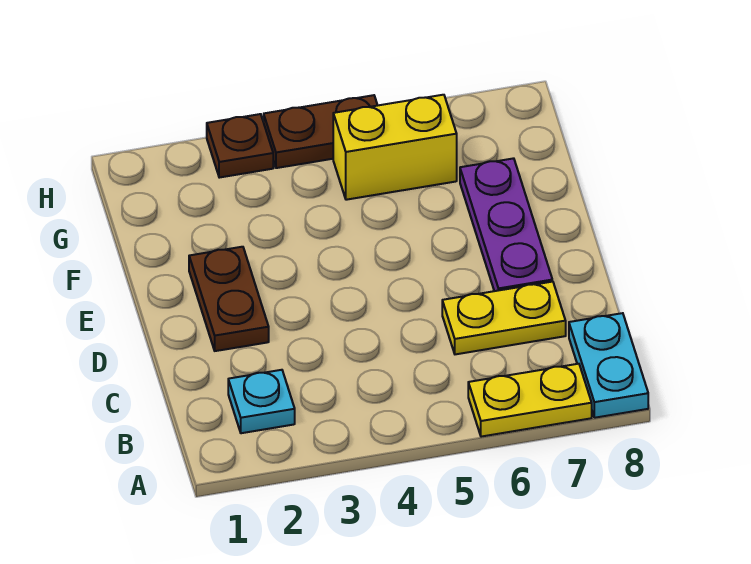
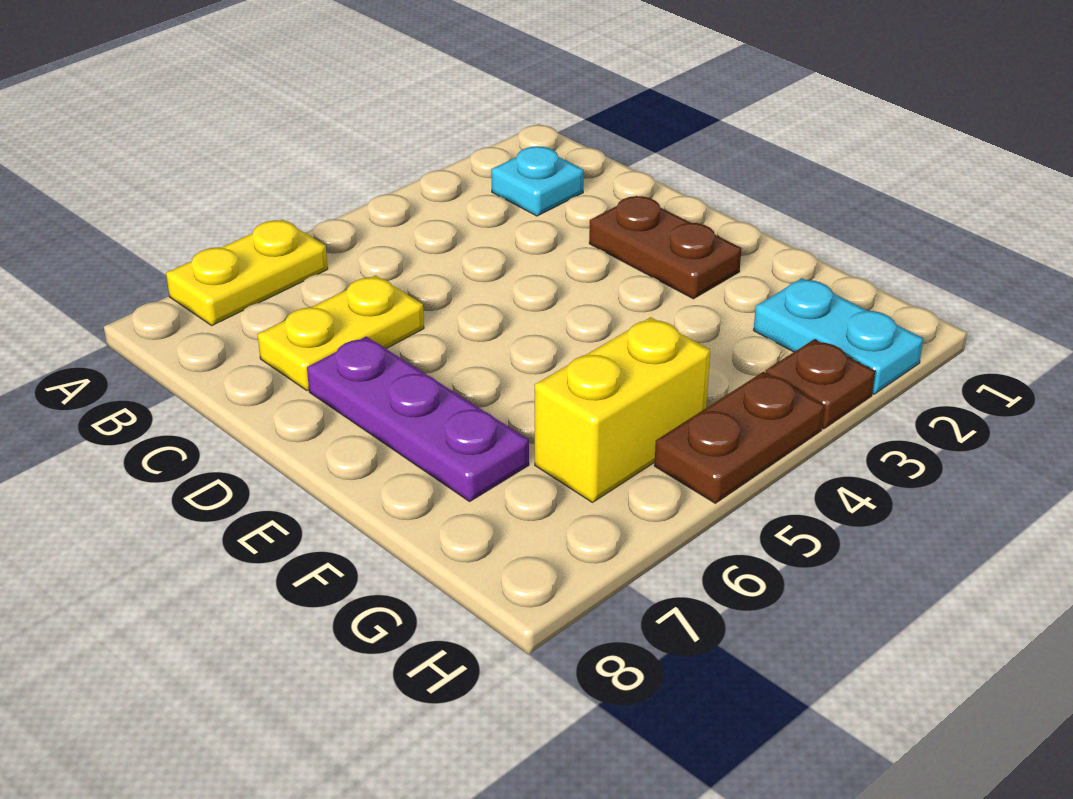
cyan 1x2 plate [569,313,648,418] -> cyan 1x2 plate moved to [754,278,923,394]

